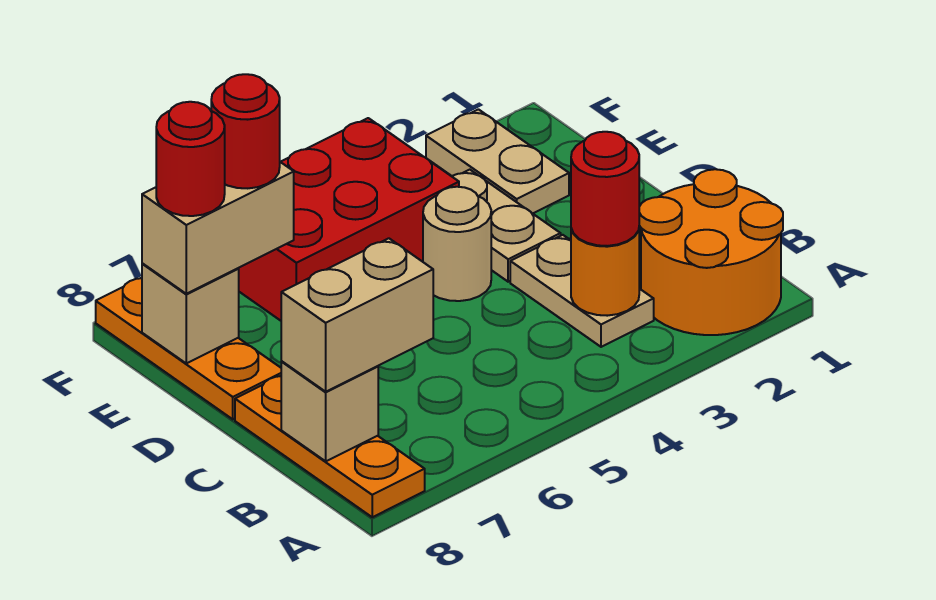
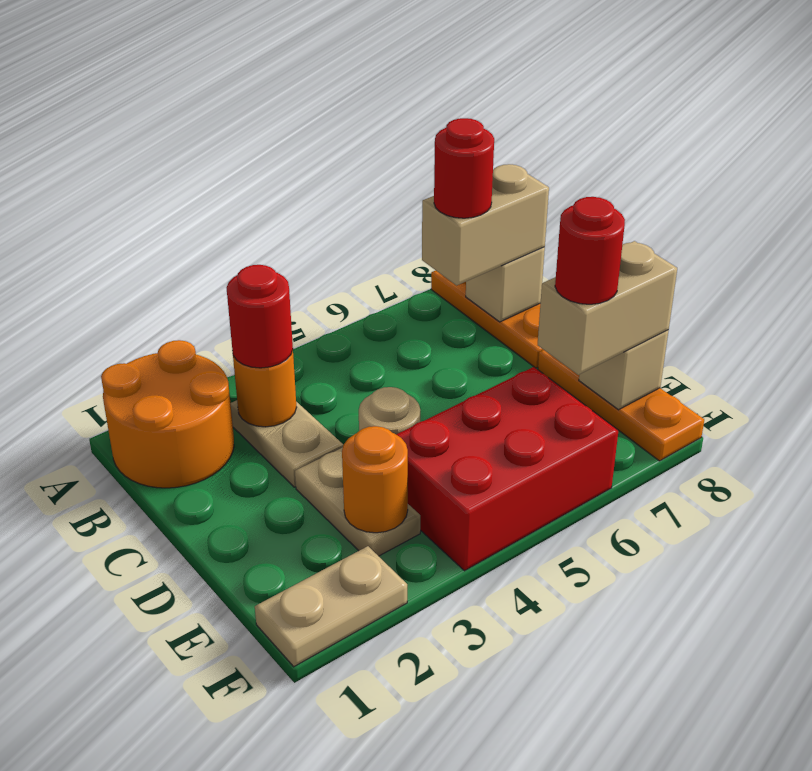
tan 1x2 plate [426,109,569,213] -> tan 1x2 plate turned to [255,546,407,667]
none -> orange 1x1 round brick [342,426,408,533]
red 1x1 round brick [156,102,225,216] -> red 1x1 round brick moved to [434,118,494,218]

